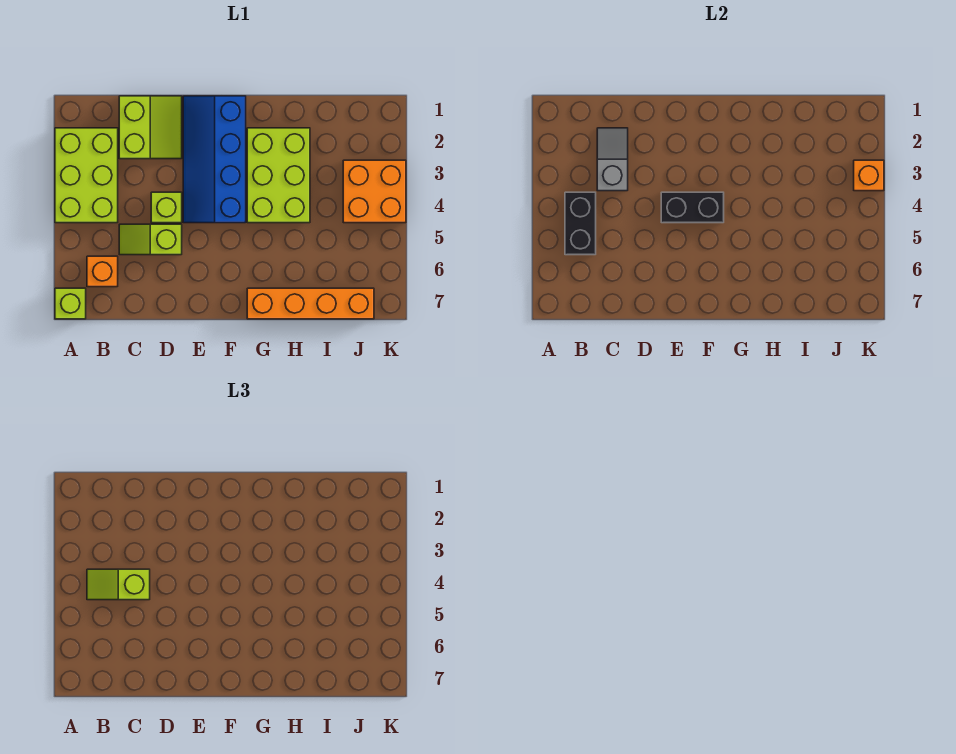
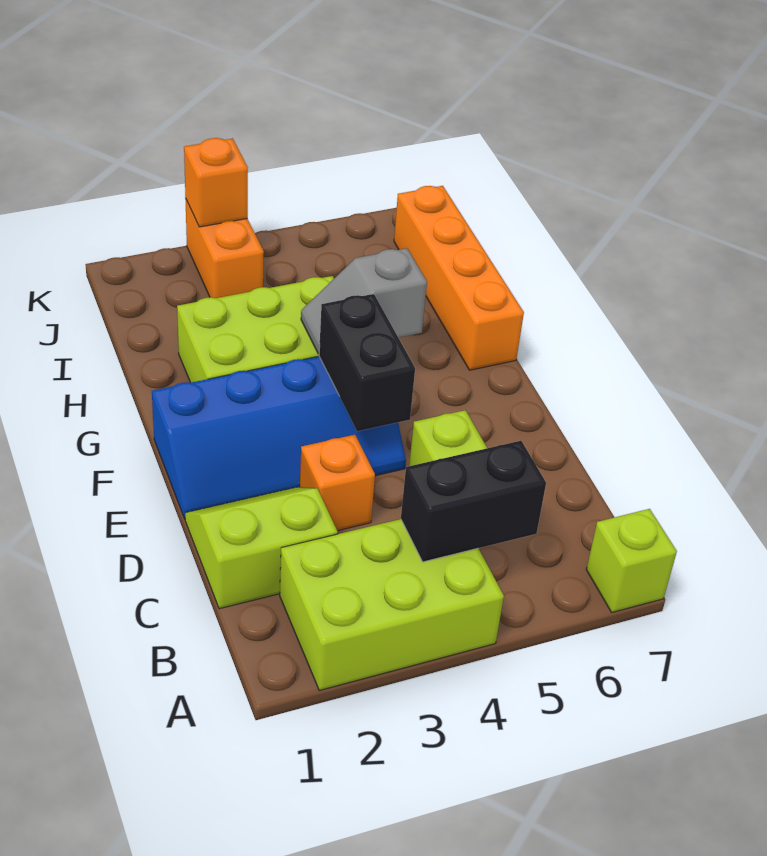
lime 1x2 slope [87,569,150,600] -> none
orange 1x1 brick [87,256,118,287] -> orange 1x1 brick moved to [300,435,375,531]
grey 1x2 slope [597,128,628,191] -> grey 1x2 slope moved to [301,248,427,354]
lime 1x1 brick [151,192,182,223] -> none
orange 2x2 brick [343,160,406,223] -> orange 1x2 brick [185,198,264,298]

